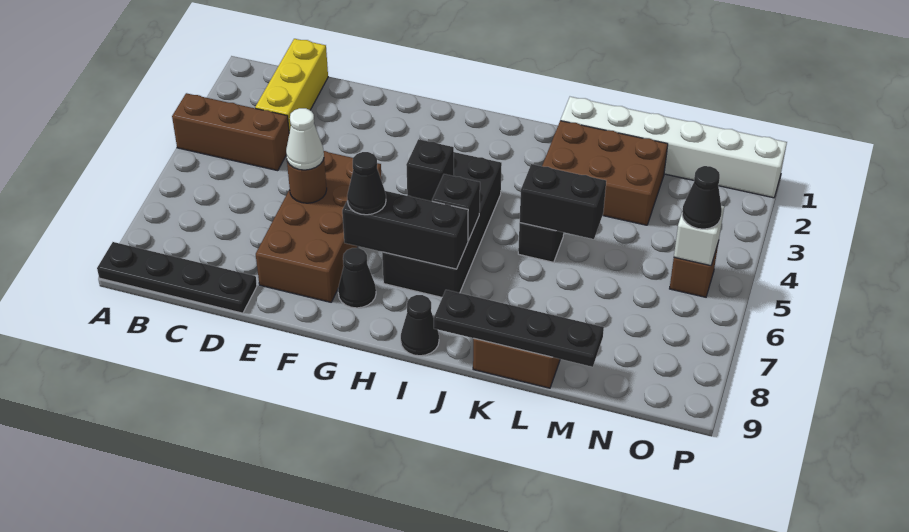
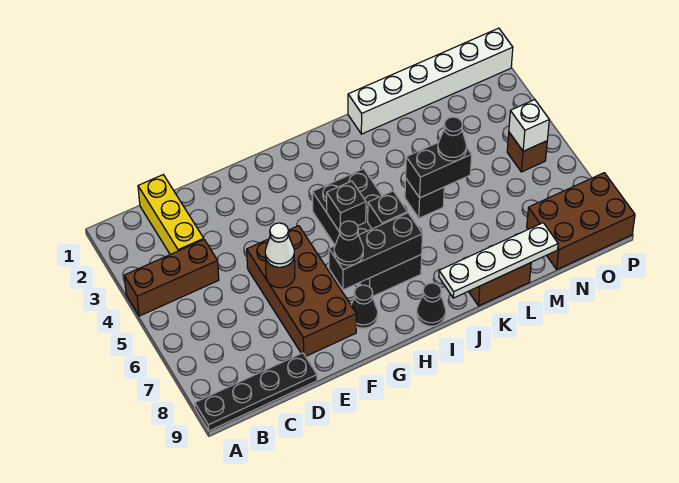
black 1x4 plate [434,290,604,367] -> white 1x4 plate [439,223,558,298]
brown 2x3 brick [542,121,668,225] -> brown 2x3 brick moved to [527,173,635,269]
black 1x1 cone [682,166,722,229] -> black 1x1 cone moved to [438,117,467,161]

